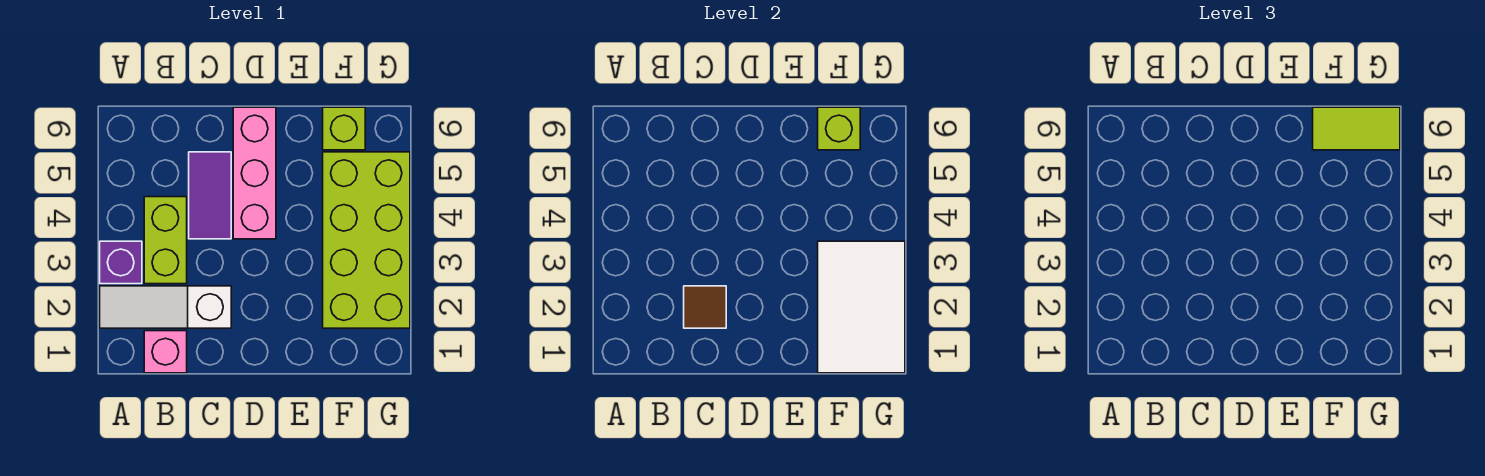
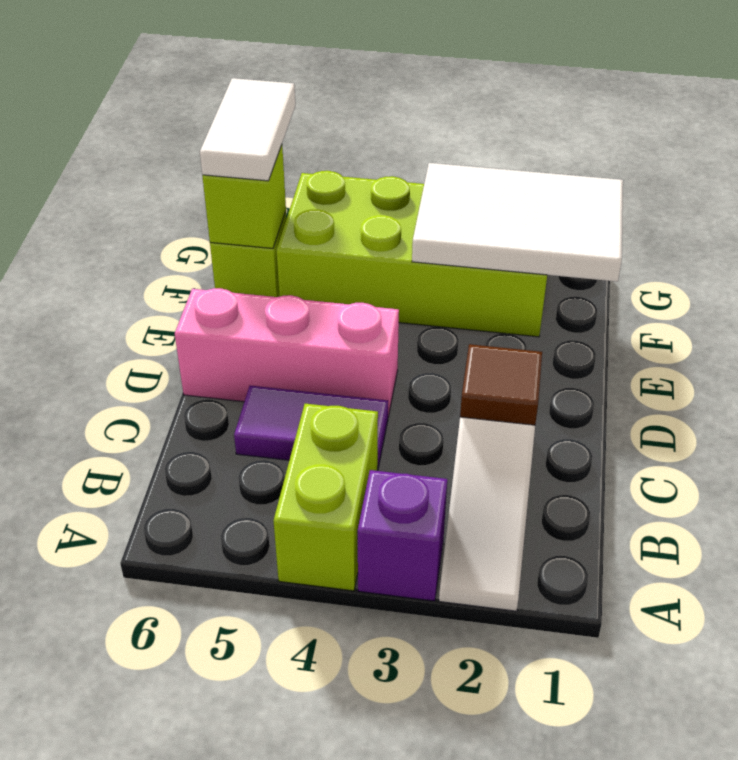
pink 1x1 brick [144,331,187,373] -> none
lime 1x2 brick [144,197,187,284] -> lime 1x2 brick turned to [274,404,378,591]
lime 1x2 tile [1313,107,1400,150] -> white 1x2 tile [200,78,295,181]

